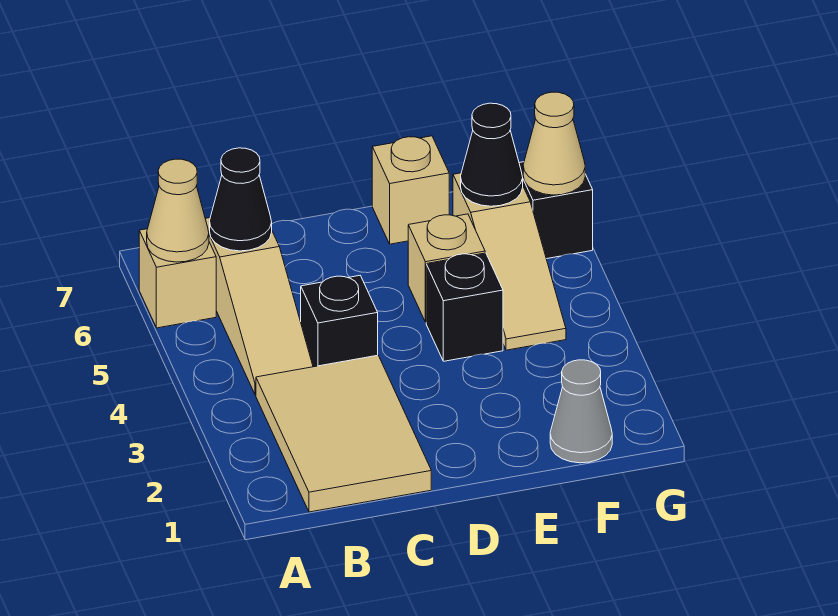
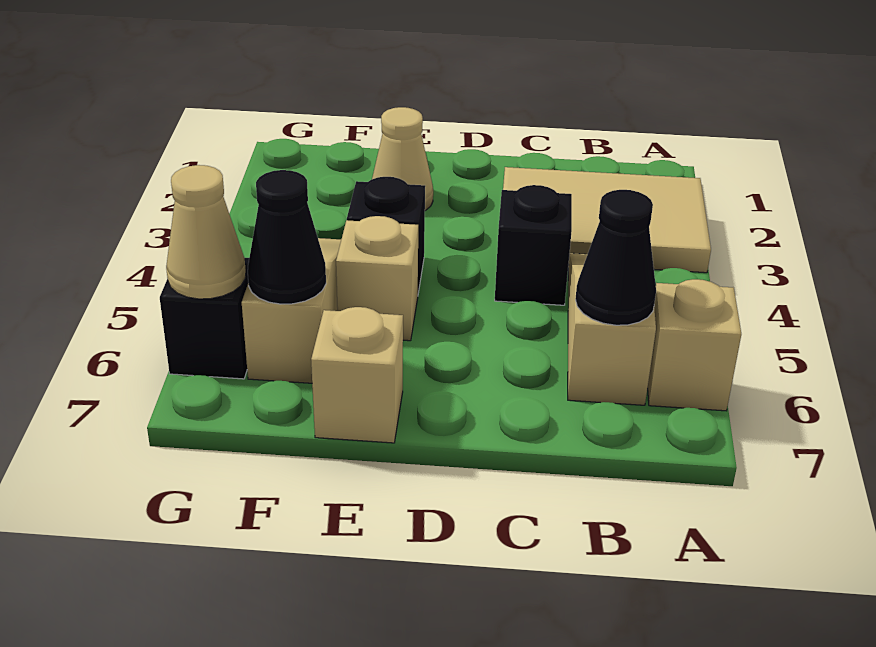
tan 1x1 cone [147,159,209,262] -> tan 1x1 cone moved to [372,107,433,211]
tan 2x3 tile [256,355,431,512] -> tan 2x3 tile turned to [503,167,711,273]
grey 1x1 cone [550,360,612,463] -> none

